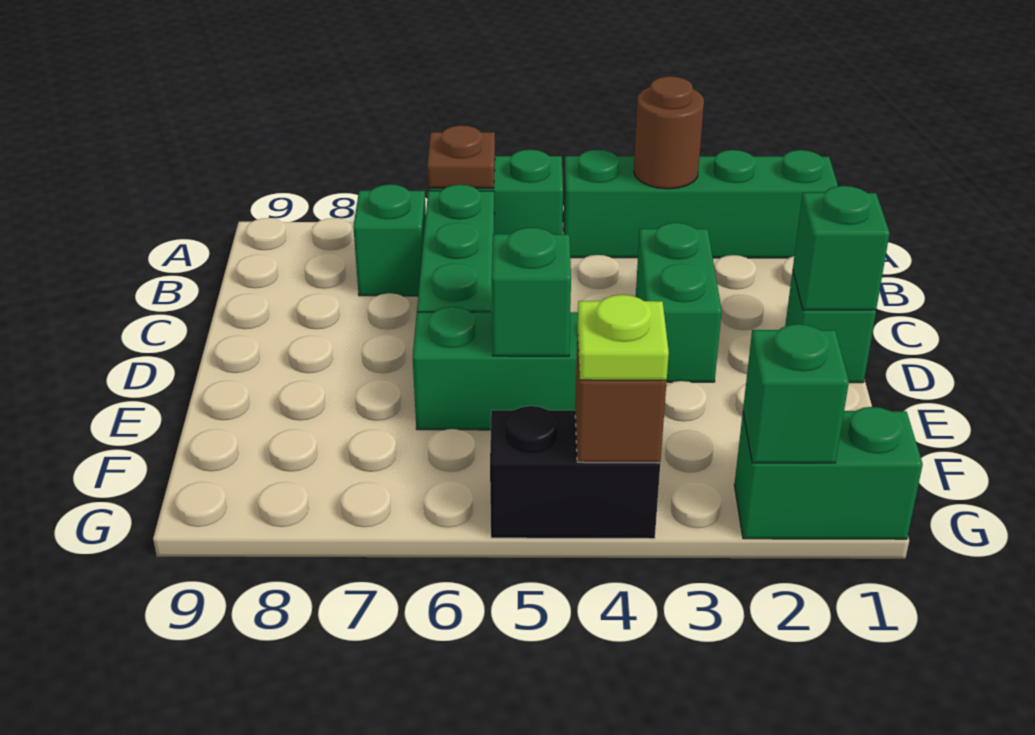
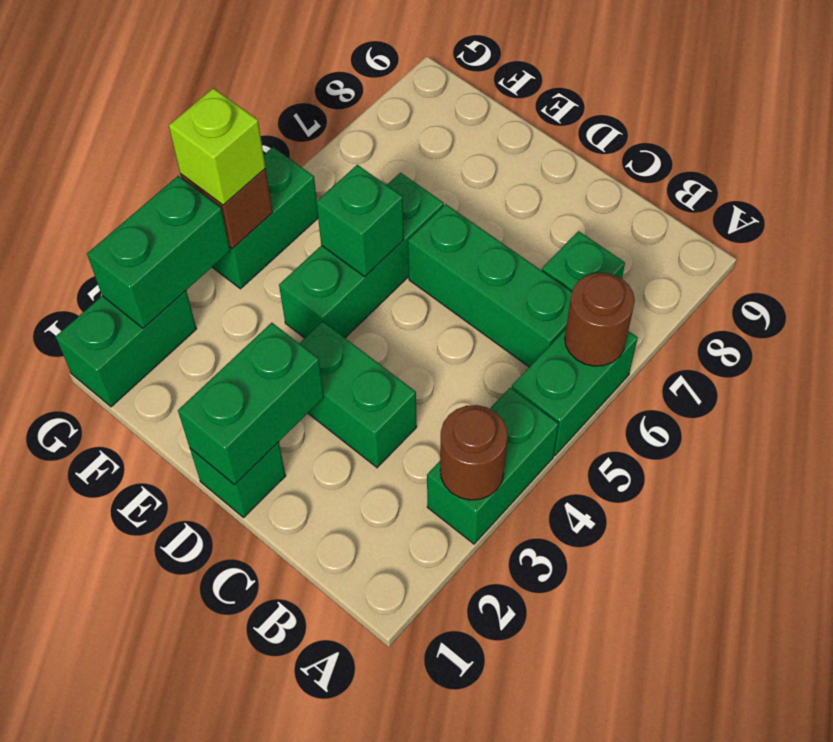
green 1x4 brick [564,150,838,258] -> green 1x2 brick [427,388,559,544]
brown 1x1 plate [427,125,495,188] -> brown 1x1 round brick [565,273,635,366]
green 1x1 brick [793,186,890,310] -> green 1x2 brick [178,323,324,485]
green 1x1 brick [743,324,849,463] -> green 1x2 brick [87,176,230,328]
black 1x2 brick [490,406,660,539] -> green 1x2 brick [212,147,318,289]
lime 1x1 plate [578,295,669,380] -> lime 1x1 brick [169,88,266,205]

